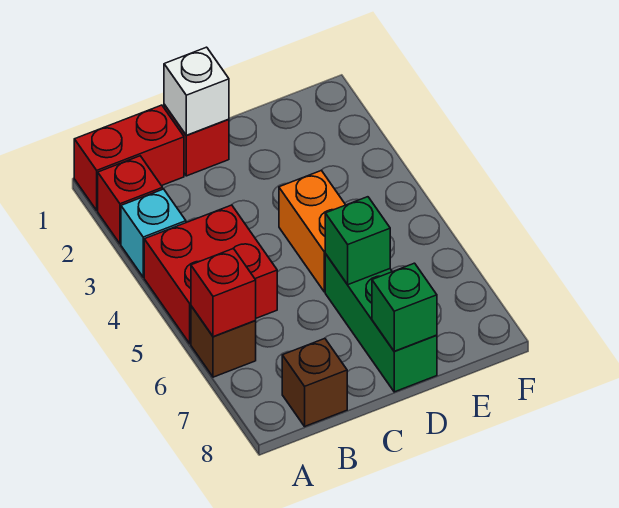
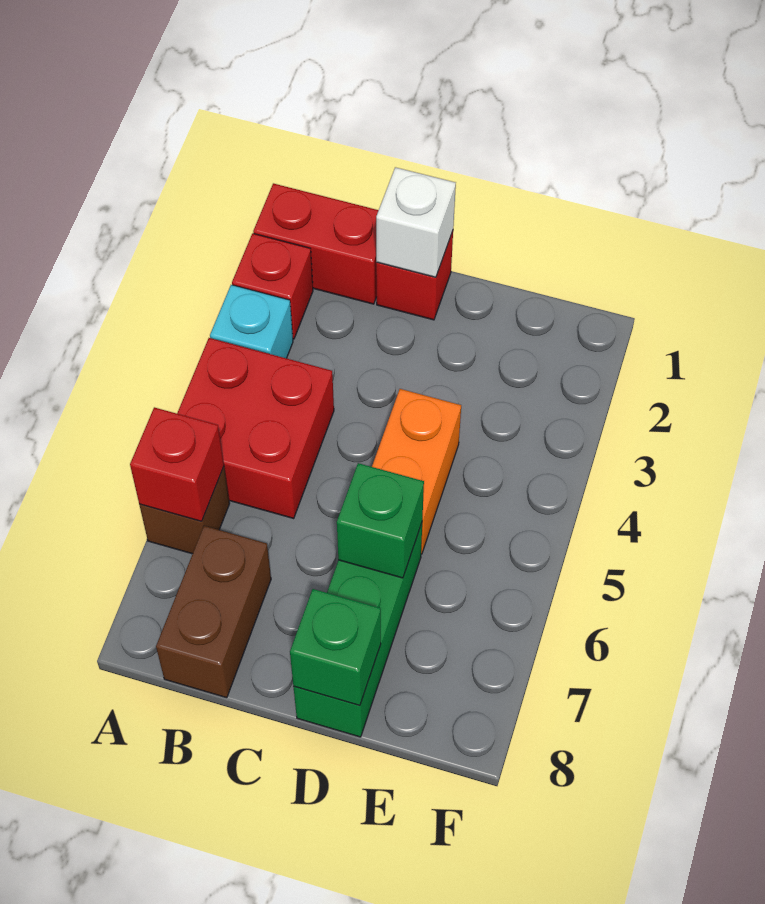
brown 1x1 brick [282,338,347,426] -> brown 1x2 brick [156,526,271,698]

